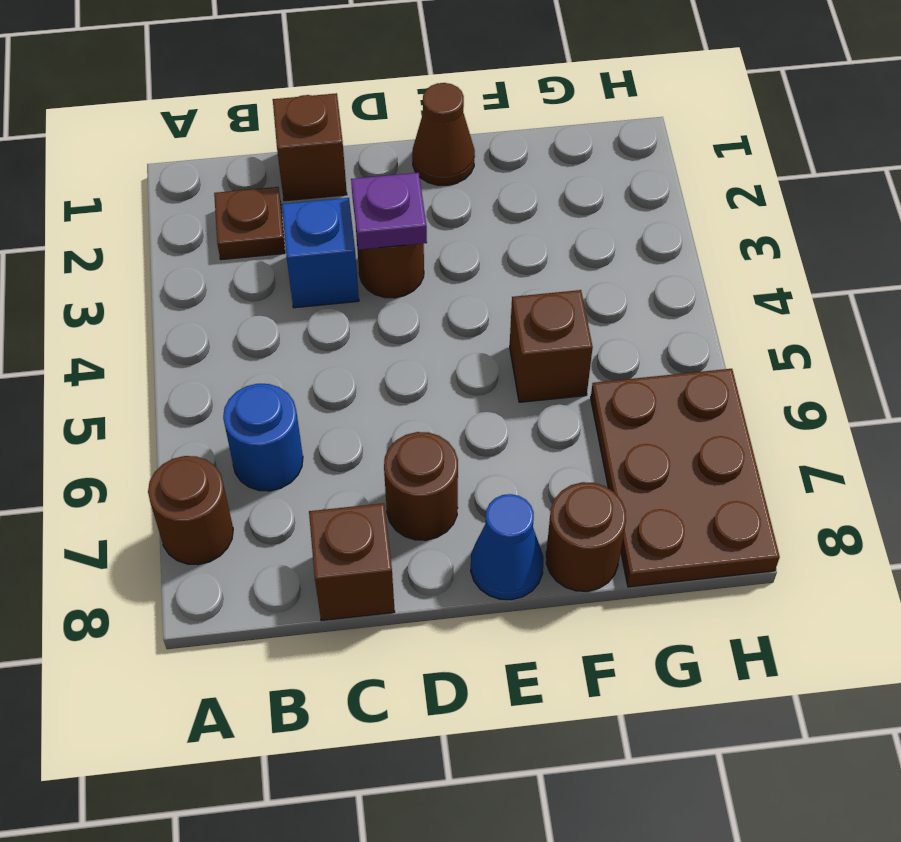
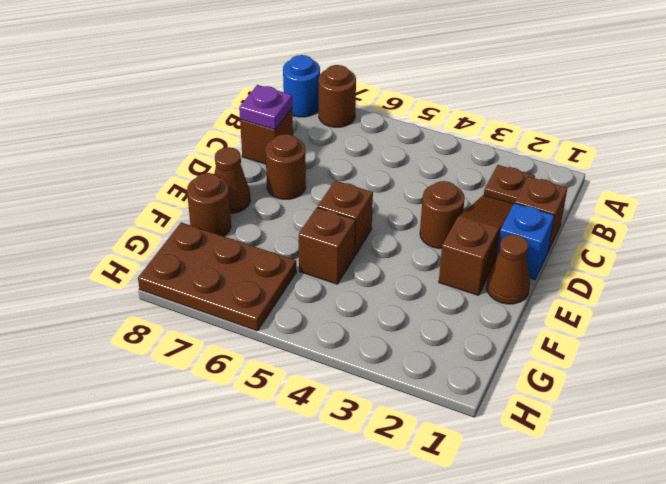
blue 1x1 round brick [223,384,303,491] -> blue 1x1 round brick moved to [283,55,320,117]
none -> brown 1x3 slope [439,195,513,295]
blue 1x1 brick [282,198,359,308] -> blue 1x1 brick moved to [497,203,554,279]
purple 1x1 plate [351,173,427,250] -> purple 1x1 plate moved to [239,85,292,130]
none -> brown 1x1 brick [318,180,373,255]
blue 1x1 cone [471,494,543,600] -> brown 1x1 cone [214,147,250,213]

